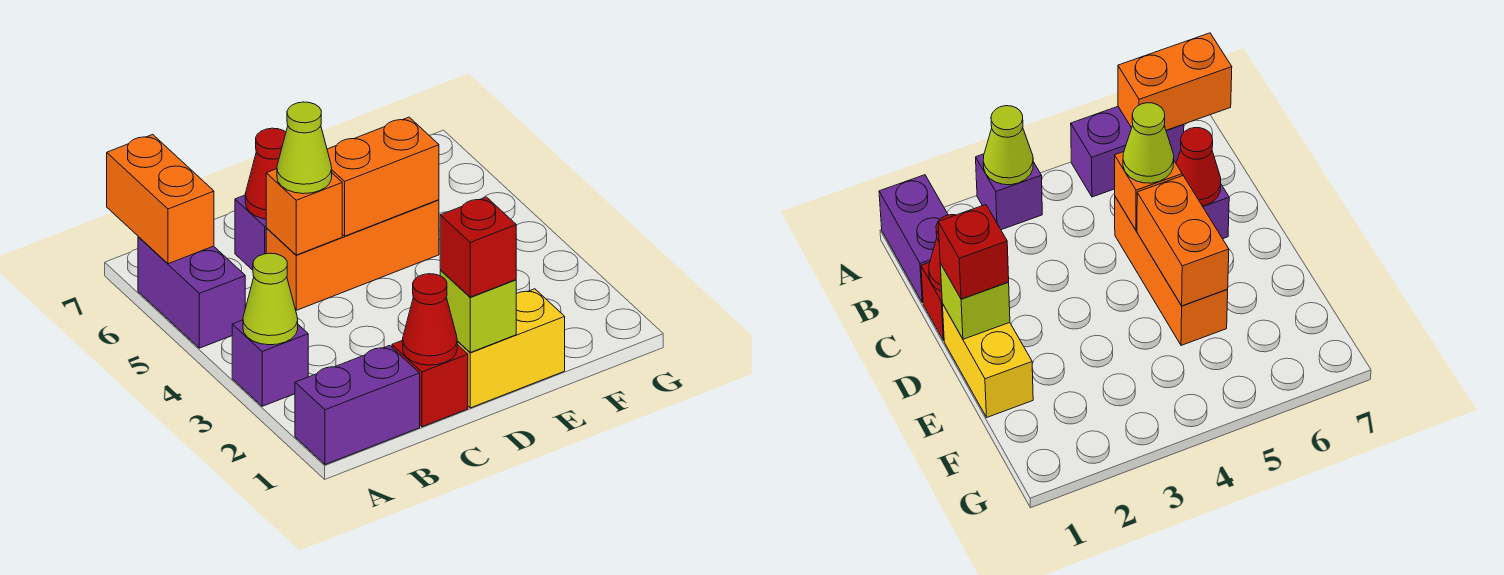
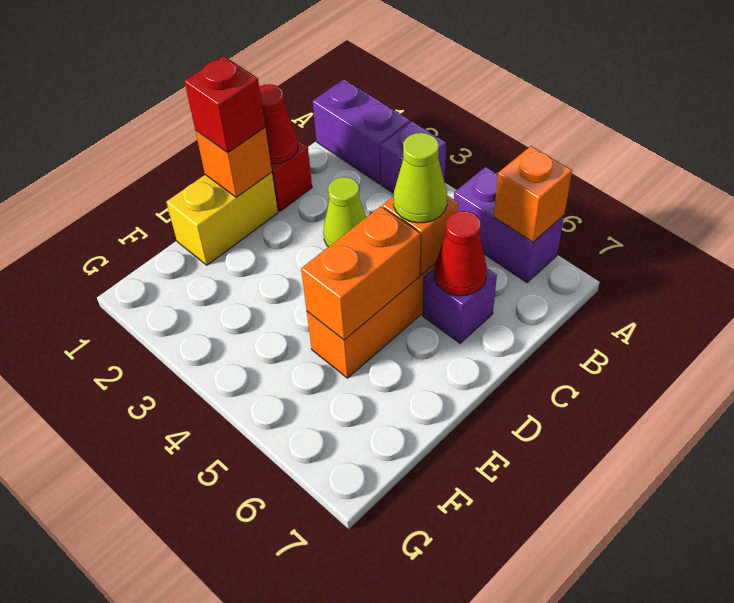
purple 1x2 brick [295,346,420,465] -> purple 1x2 brick turned to [313,79,410,184]
lime 1x1 cone [243,253,298,345] -> lime 1x1 cone moved to [323,177,366,247]
orange 1x2 brick [107,134,214,264] -> orange 1x1 brick [494,146,572,242]
lime 1x1 brick [440,271,516,352] -> orange 1x1 brick [195,128,272,197]

